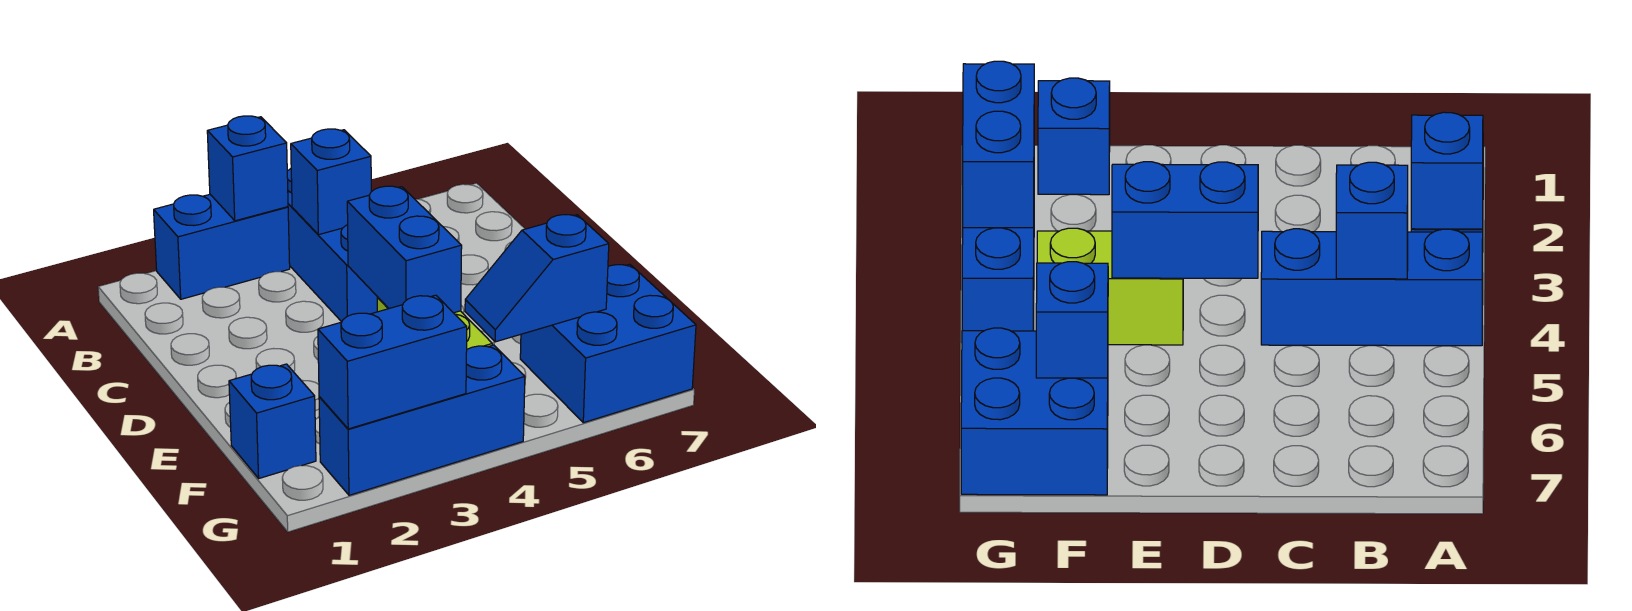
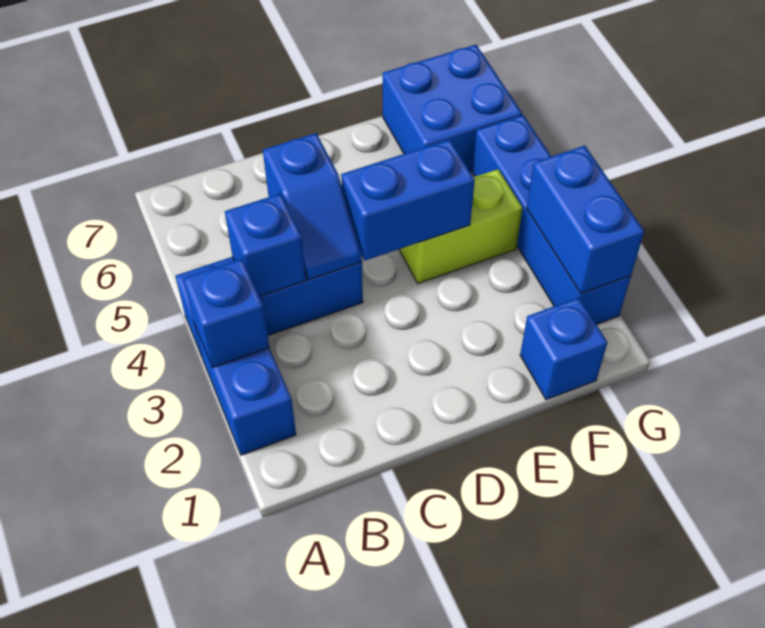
blue 1x2 slope [465,215,609,342] -> blue 1x2 slope moved to [263,133,362,279]
blue 1x3 brick [319,345,525,495] -> blue 1x4 brick [472,115,631,324]

